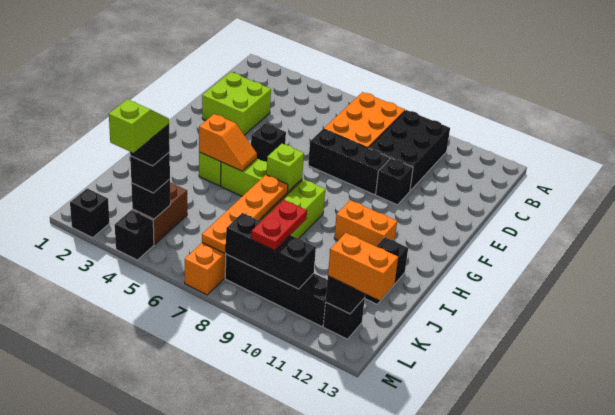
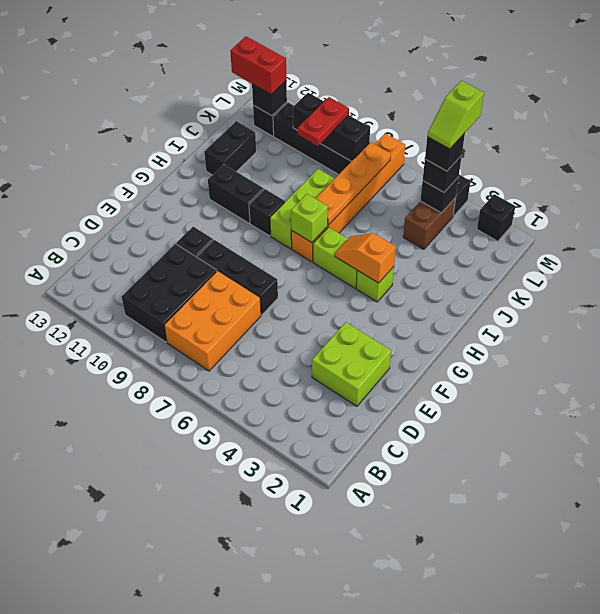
black 1x1 brick [251,123,286,162] -> black 1x1 brick moved to [249,189,285,236]
orange 1x2 brick [334,200,397,246] -> black 1x2 brick [208,164,264,223]
orange 1x2 brick [328,233,398,300] -> red 1x2 brick [230,36,286,94]

